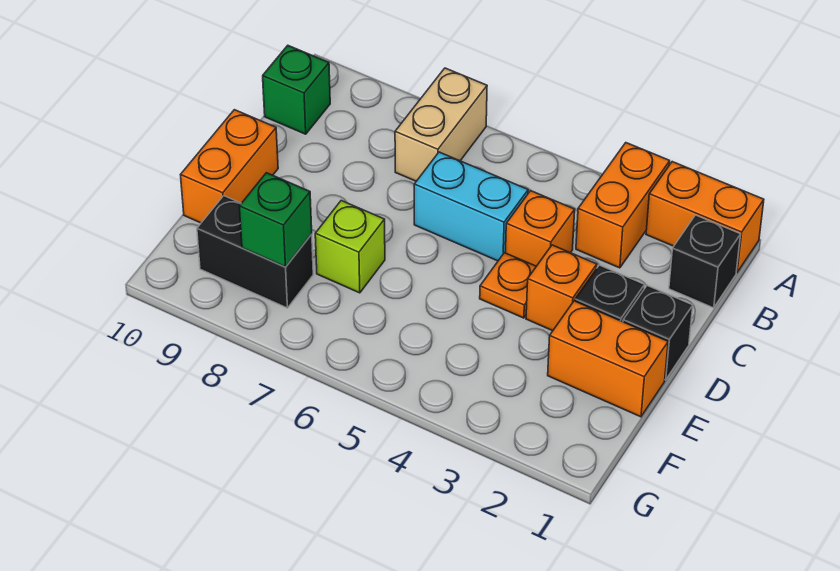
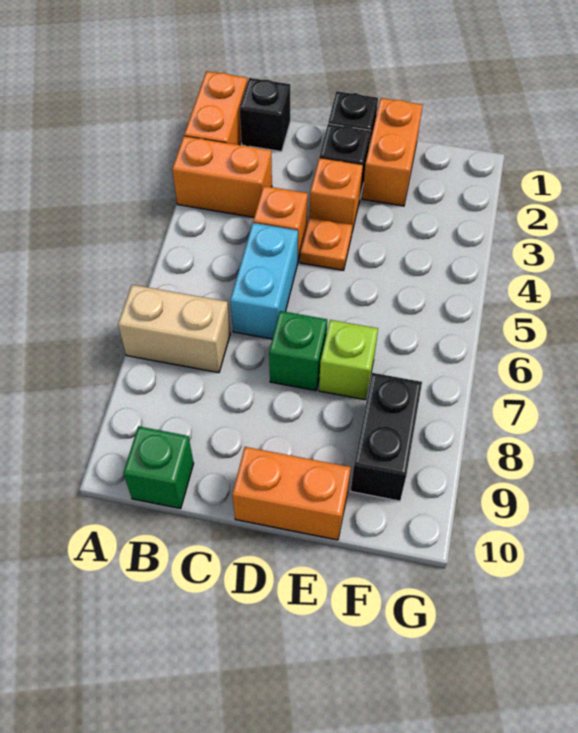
green 1x1 brick [239,173,312,267] -> green 1x1 brick moved to [269,311,327,391]

